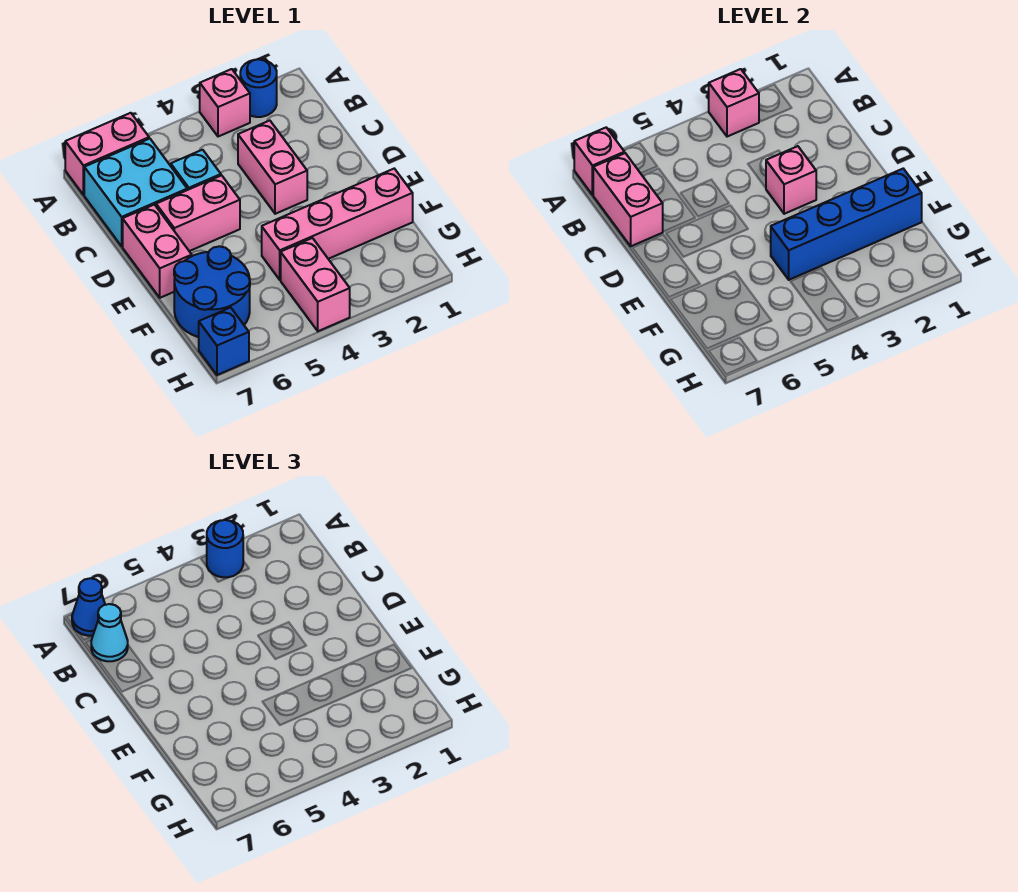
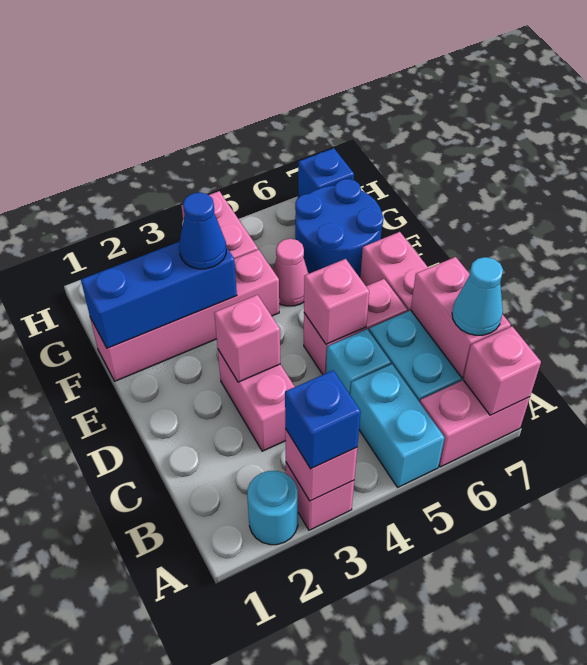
blue 1x1 round brick [240,59,277,117] -> cyan 1x1 round brick [247,471,298,545]
blue 1x1 round brick [207,520,243,577] -> blue 1x1 brick [285,370,361,469]
none -> cyan 1x2 brick [350,364,444,487]
blue 1x1 cone [72,578,105,636] -> blue 1x1 cone moved to [179,192,226,269]
none -> pink 1x1 brick [304,259,369,344]
blue 1x4 brick [771,169,922,280] -> blue 1x3 brick [81,242,237,348]
none -> pink 1x1 cone [273,239,309,306]

